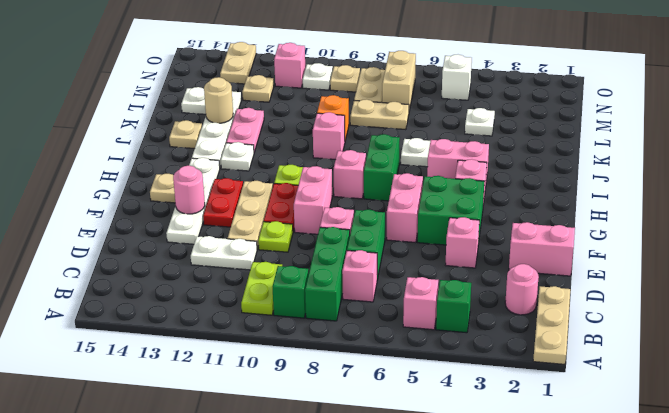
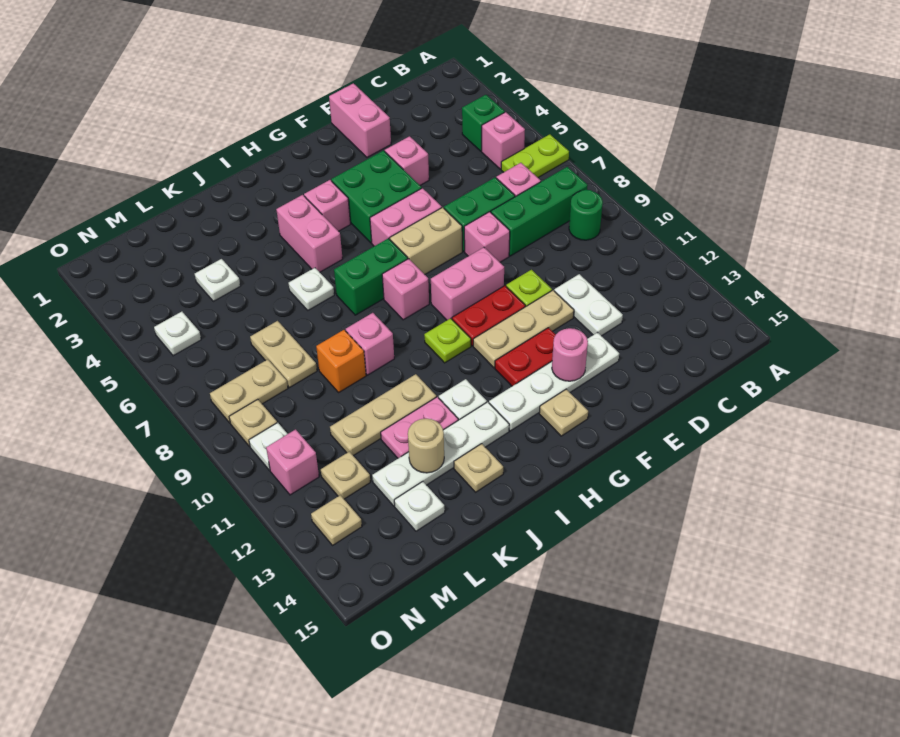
tan 1x3 plate [533,286,570,364] -> tan 1x3 plate moved to [330,374,436,456]
green 1x1 brick [273,266,309,318] -> green 1x1 round brick [569,190,603,240]
lime 1x2 plate [241,262,282,315] -> lime 1x2 plate moved to [501,134,569,177]
pink 1x1 round brick [505,264,539,315] -> none
tan 1x2 brick [382,51,416,111] -> tan 1x2 brick moved to [390,208,462,274]
white 1x1 brick [442,55,472,100] -> white 1x1 plate [154,312,201,356]
tan 1x2 plate [220,42,256,84] -> tan 1x1 plate [311,495,362,545]

